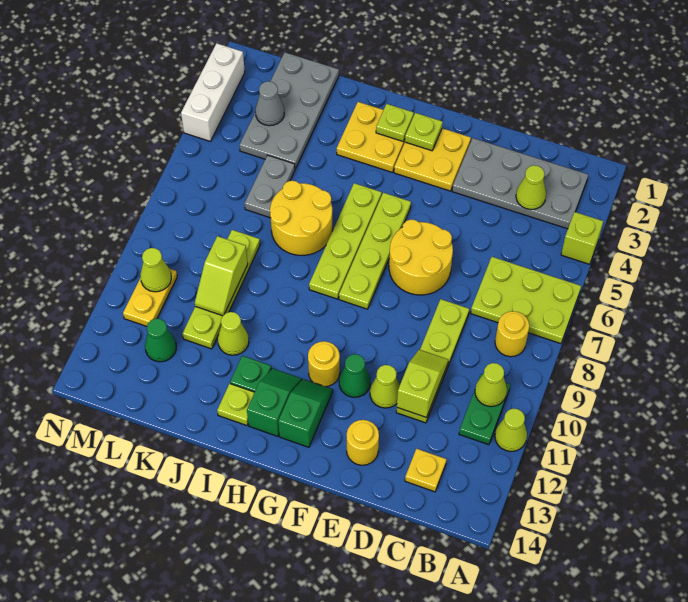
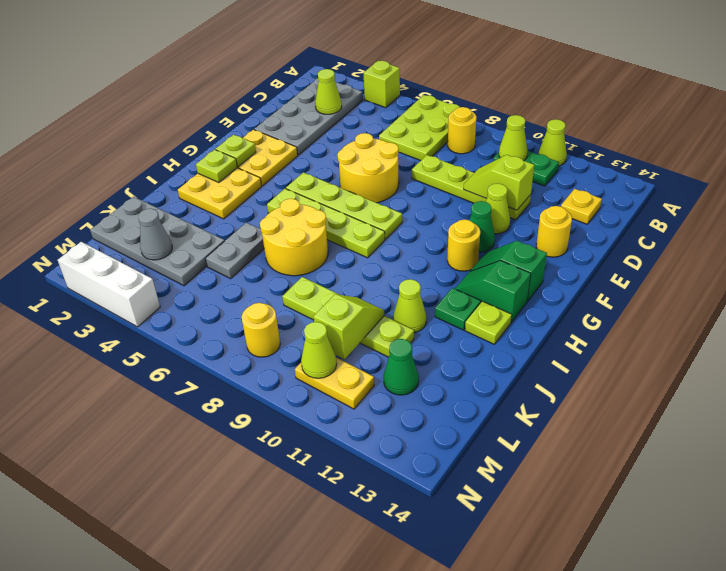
grey 1x2 plate [245,155,295,218] -> grey 1x2 plate turned to [205,222,264,279]
lime 1x2 slope [195,236,248,316] -> lime 1x2 slope turned to [314,294,384,359]
none -> yellow 1x1 round brick [242,303,280,357]

